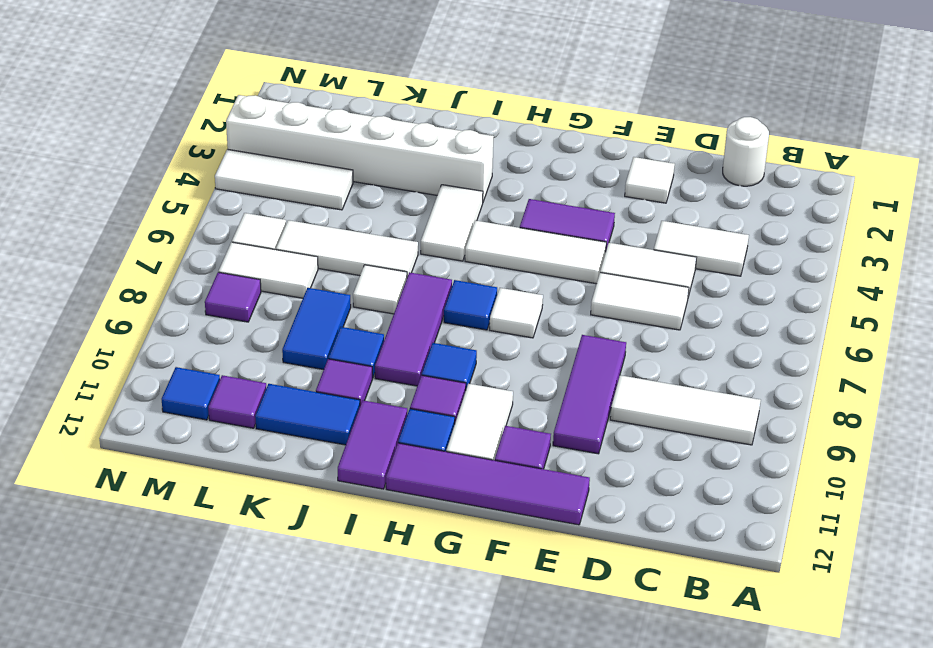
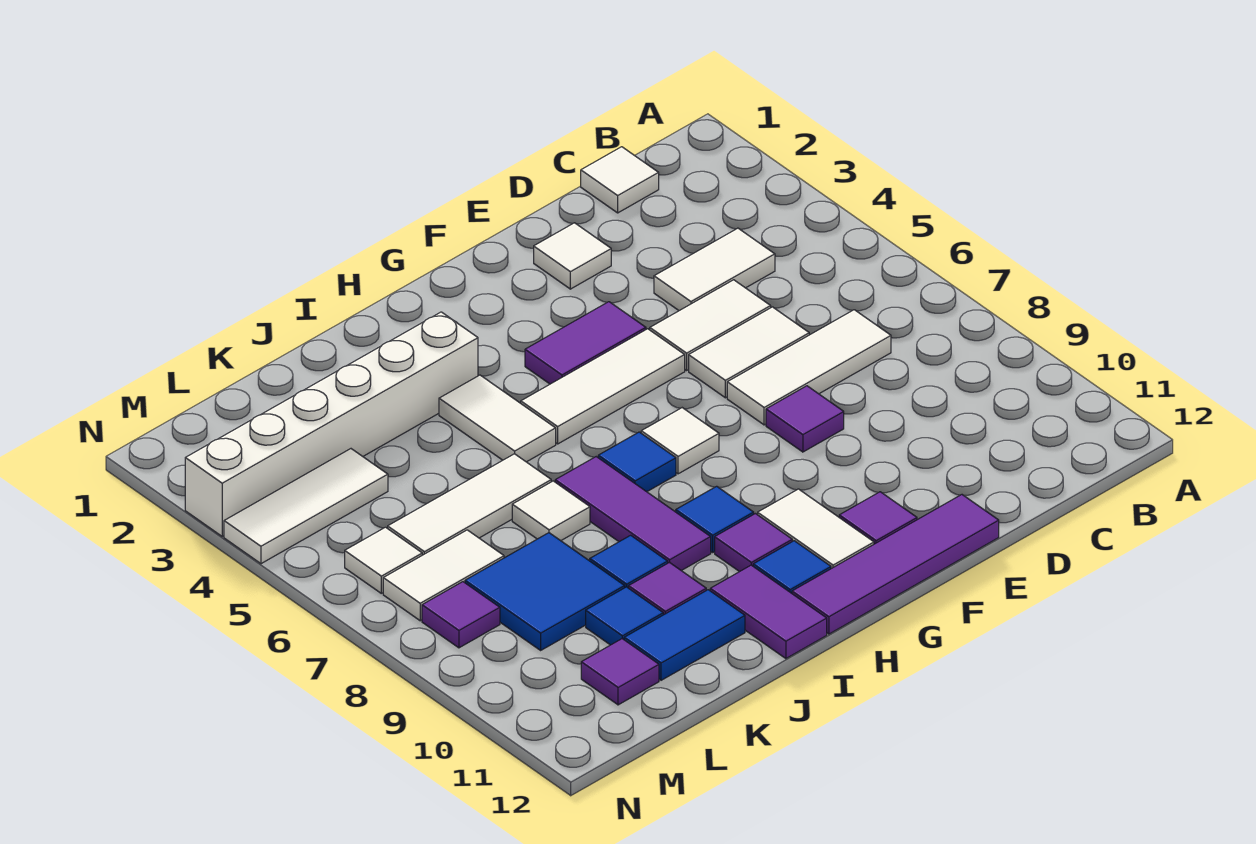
white 1x3 tile [610,375,761,445] -> white 1x3 tile moved to [727,310,891,425]
white 1x1 round brick [723,117,769,186] -> white 1x1 tile [581,147,659,213]
purple 1x3 tile [553,335,626,454] -> purple 1x1 tile [766,386,844,452]
blue 1x2 tile [282,288,351,370] -> blue 2x2 tile [465,533,625,650]
blue 1x1 tile [162,367,220,420] -> blue 1x1 tile moved to [586,587,663,645]

